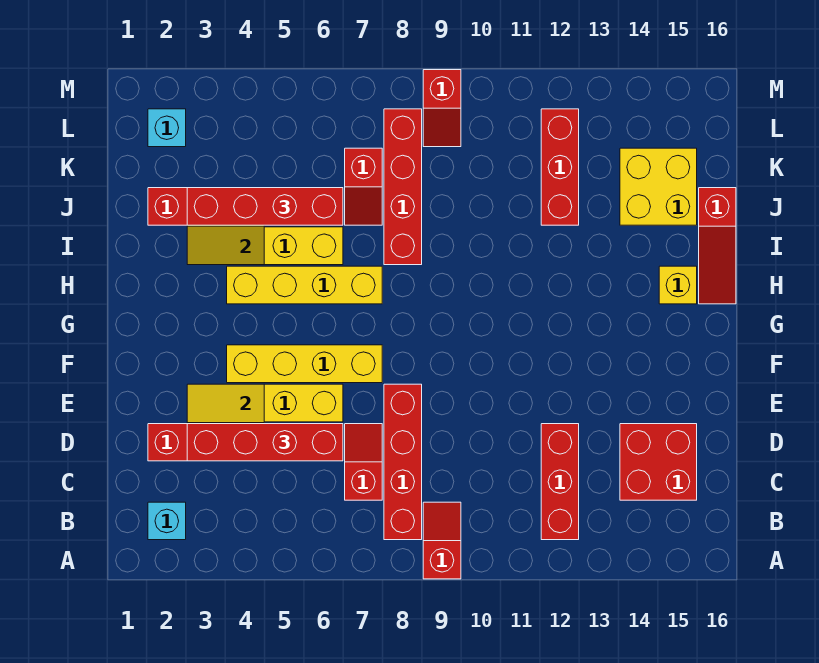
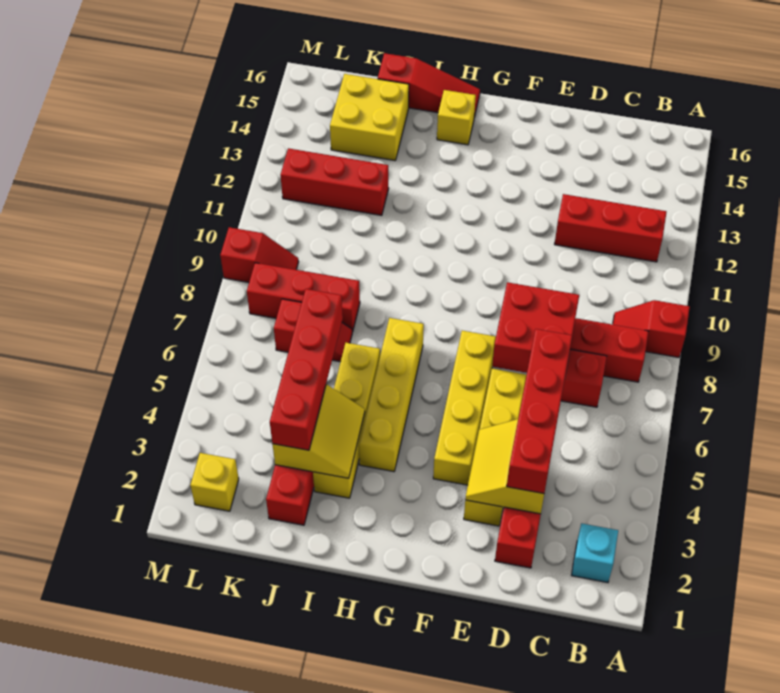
red 2x2 brick [620,424,697,500] -> red 2x2 brick moved to [492,282,579,373]
red 1x4 brick [384,109,422,265] -> red 1x3 brick [247,263,360,332]
cyan 1x1 brick [148,109,186,147] -> yellow 1x1 brick [191,453,239,511]

